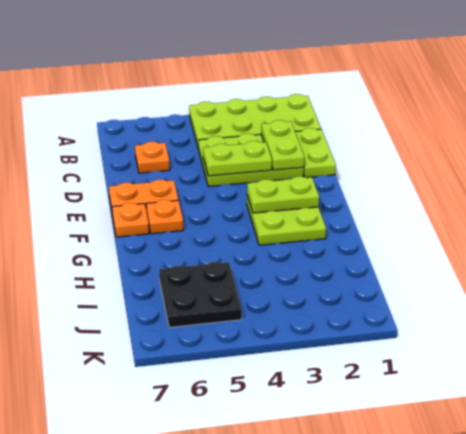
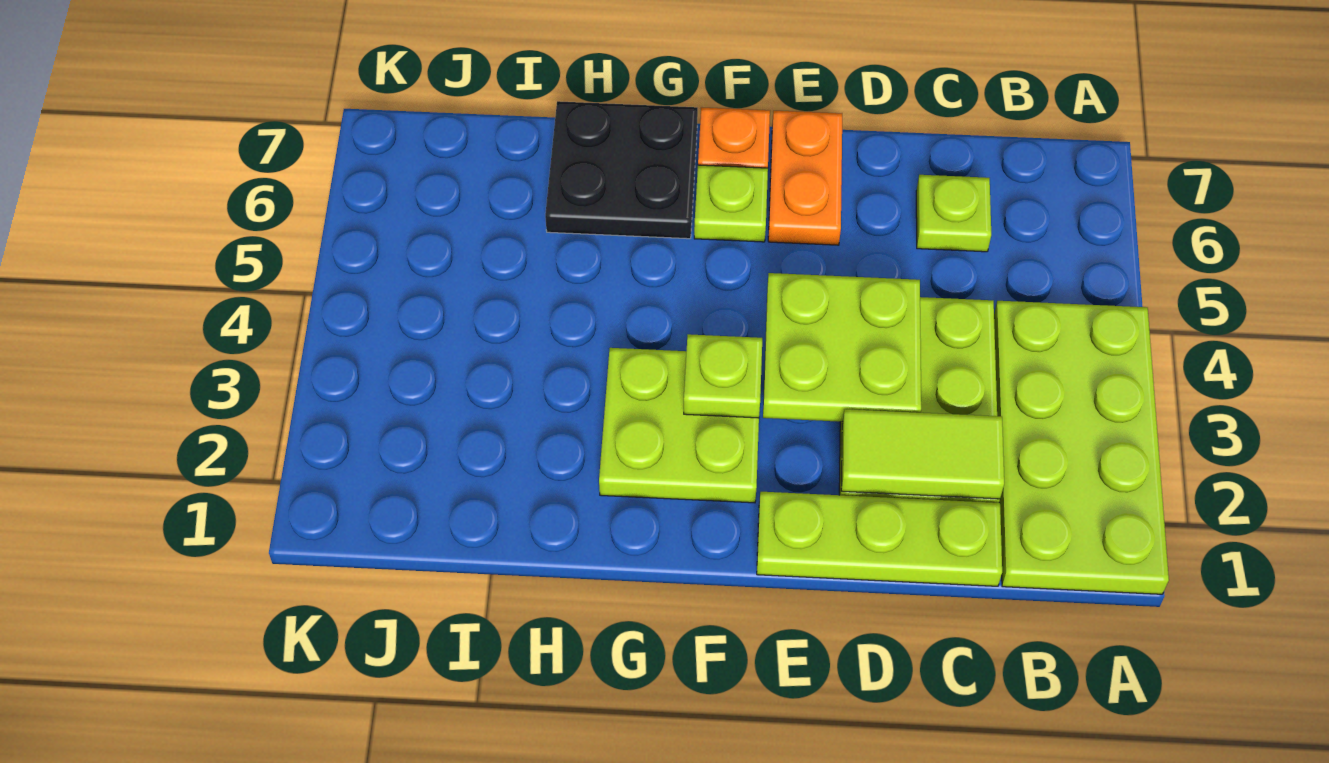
lime 1x2 plate [295,128,336,178] -> lime 1x3 plate [757,492,1002,586]
lime 1x2 plate [261,120,305,170] -> lime 1x2 tile [841,409,1004,499]
orange 1x1 plate [135,142,170,173] -> lime 1x1 plate [916,175,991,252]
lime 1x2 plate [203,141,272,176] -> lime 2x2 plate [763,273,921,422]
lime 1x2 plate [247,176,319,213] -> lime 1x1 plate [684,334,762,418]
orange 1x1 plate [146,200,183,234] -> lime 1x1 plate [694,165,768,242]
black 2x2 plate [159,262,242,328] -> black 2x2 plate moved to [545,101,698,239]

